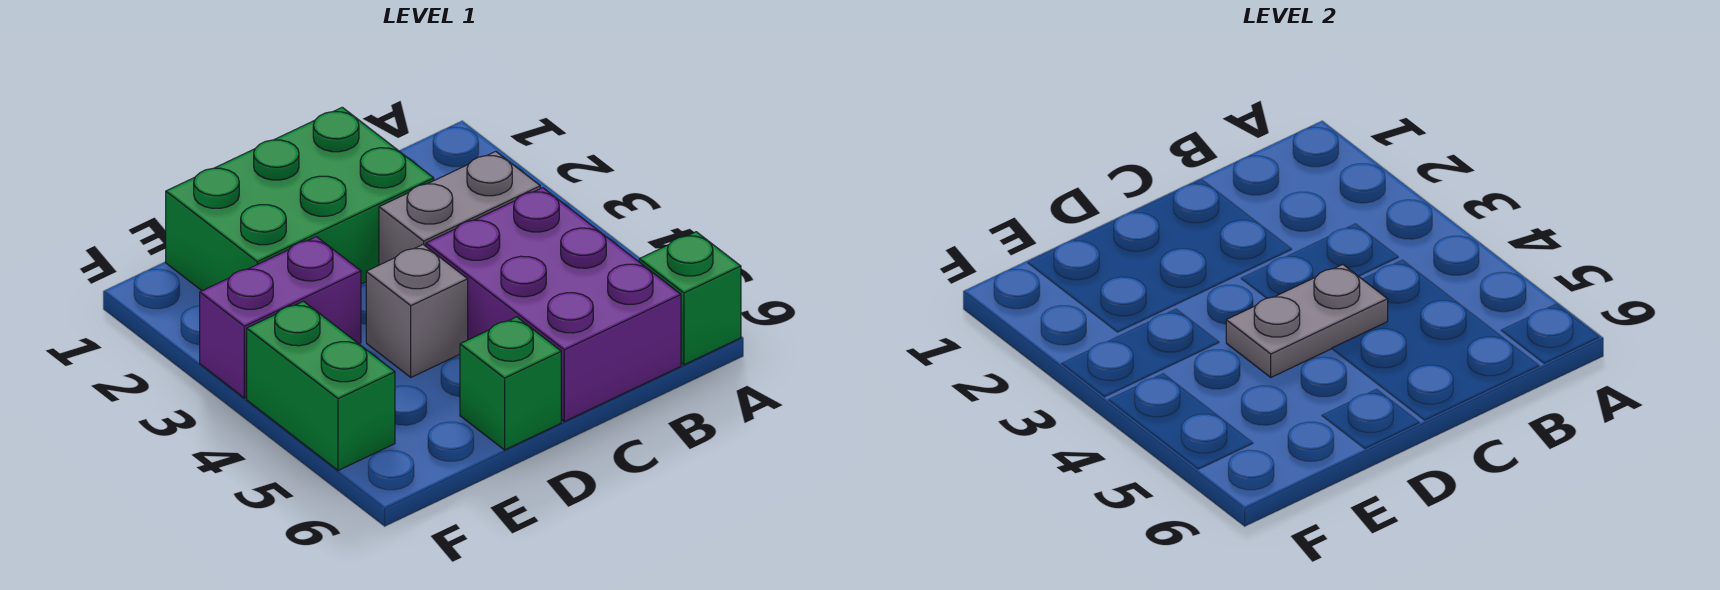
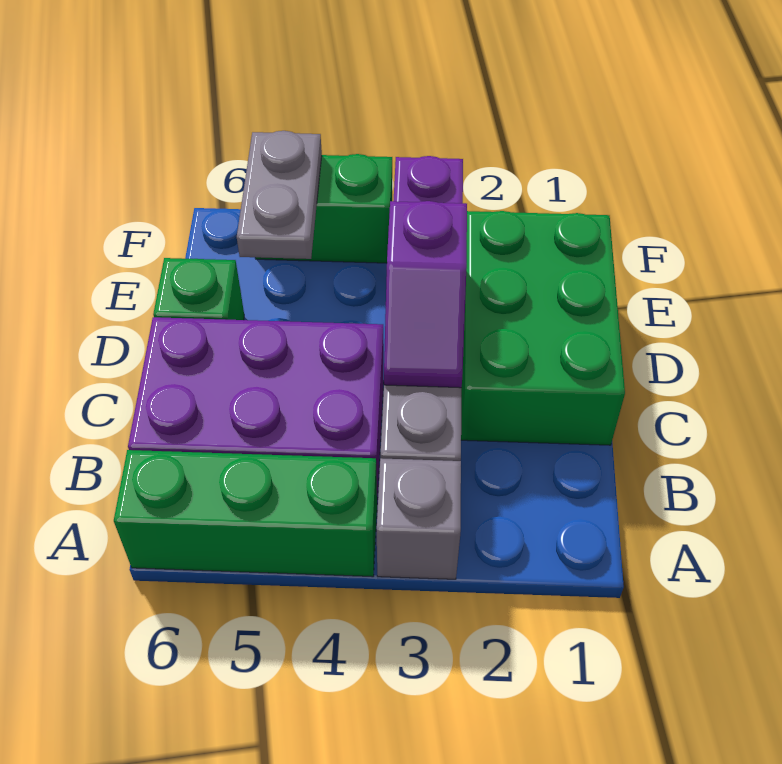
green 1x1 brick [639,232,741,365] -> green 1x3 brick [114,450,377,577]
none -> purple 1x2 slope [384,201,467,388]
grey 1x2 plate [1226,265,1388,377] -> grey 1x2 plate moved to [237,131,322,259]
grey 1x1 brick [366,245,468,377] -> grey 1x1 brick moved to [377,458,461,579]

